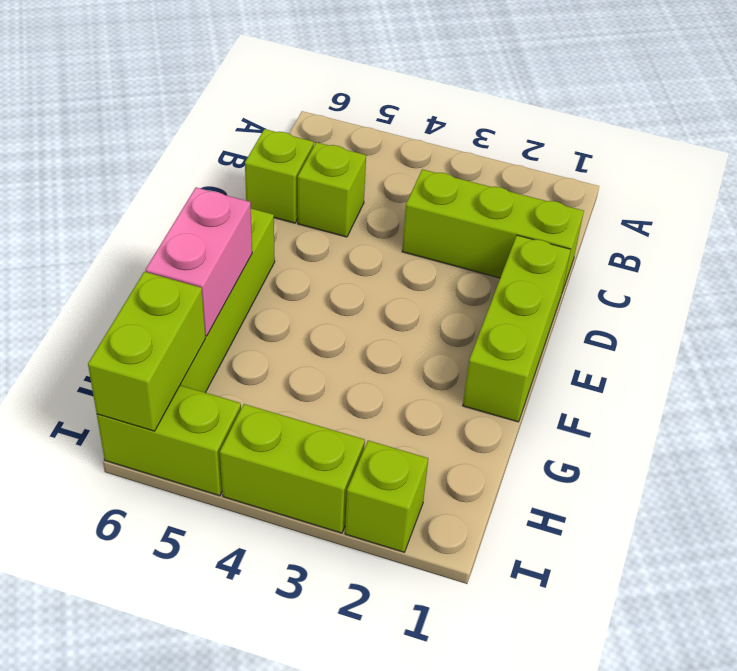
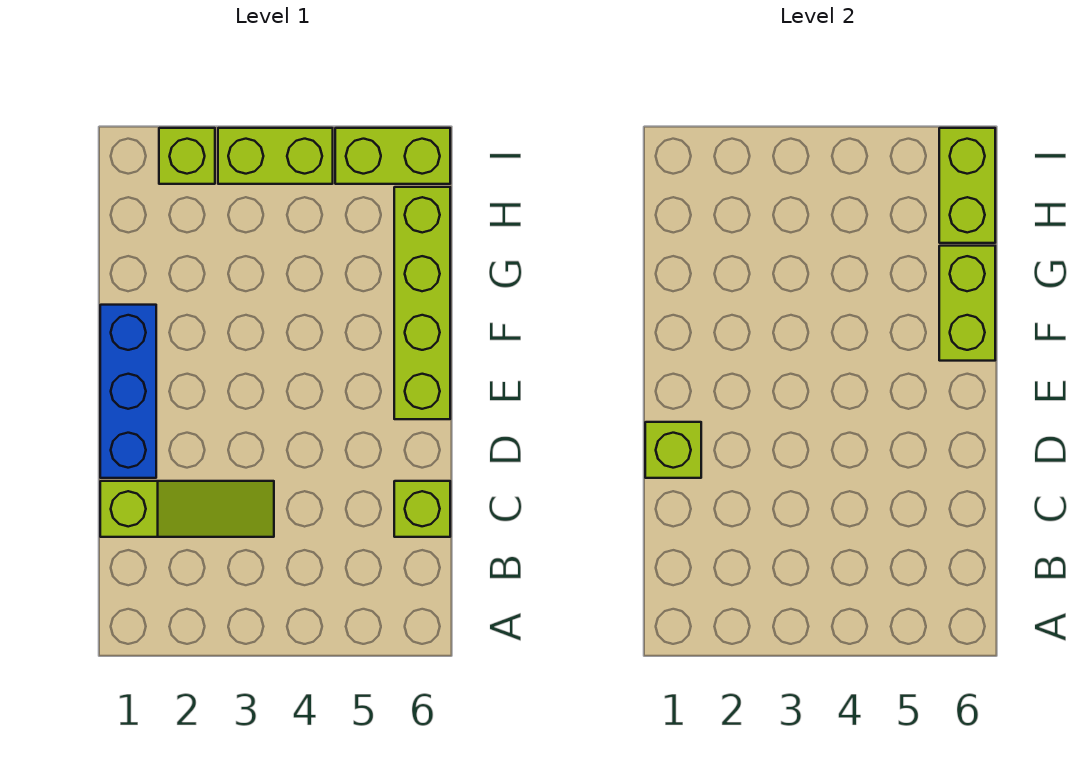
lime 1x3 brick [402,169,584,292] -> lime 1x3 slope [100,481,274,537]
lime 1x1 brick [298,142,366,237] -> lime 1x1 brick moved to [645,422,701,478]
lime 1x3 brick [463,235,571,422] -> blue 1x3 brick [100,305,156,478]
pink 1x2 brick [146,187,252,336] -> lime 1x2 brick [939,246,995,361]

